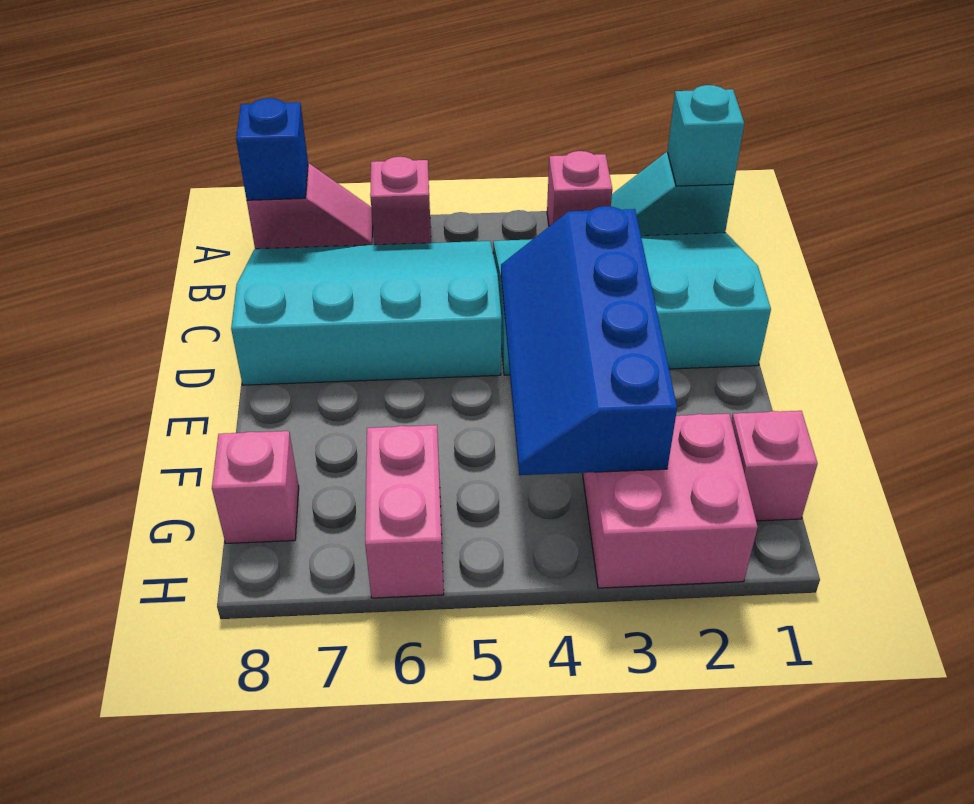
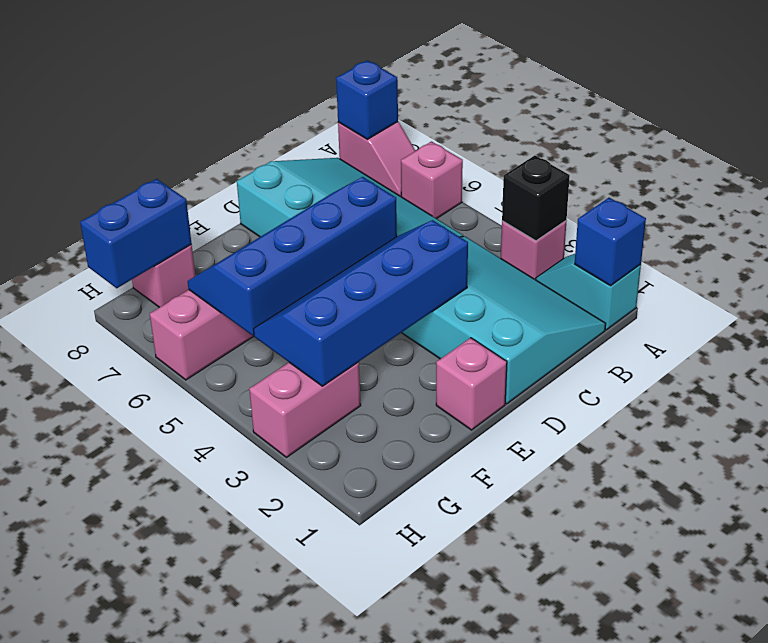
cyan 1x1 brick [667,85,744,186] -> blue 1x1 brick [575,198,646,286]
none -> black 1x1 brick [502,155,570,241]
none -> blue 2x4 slope [188,177,397,335]
pink 1x1 brick [731,411,818,521] -> pink 1x1 brick moved to [436,338,507,430]
pink 2x2 brick [583,414,758,588] -> pink 1x2 brick [249,362,361,457]
none -> blue 1x2 brick [80,179,192,288]

